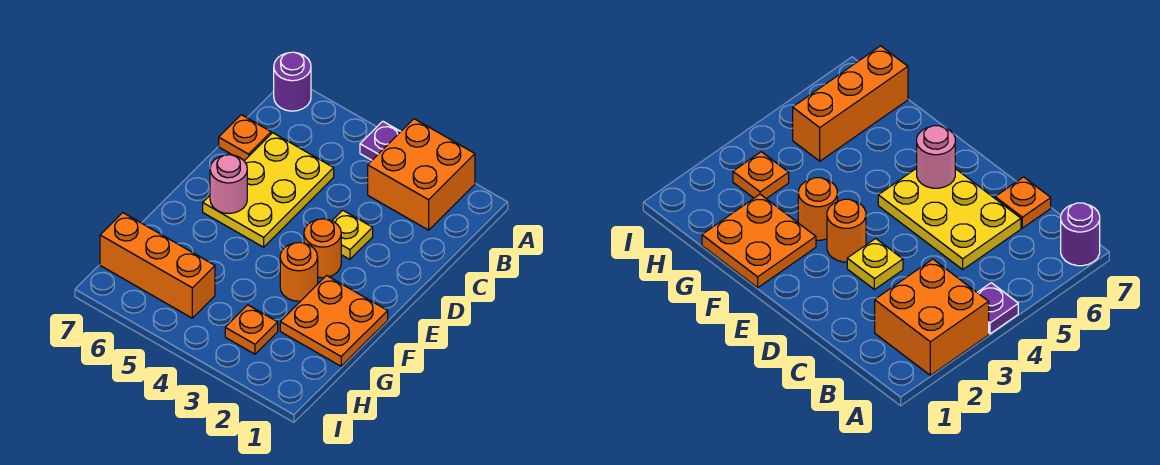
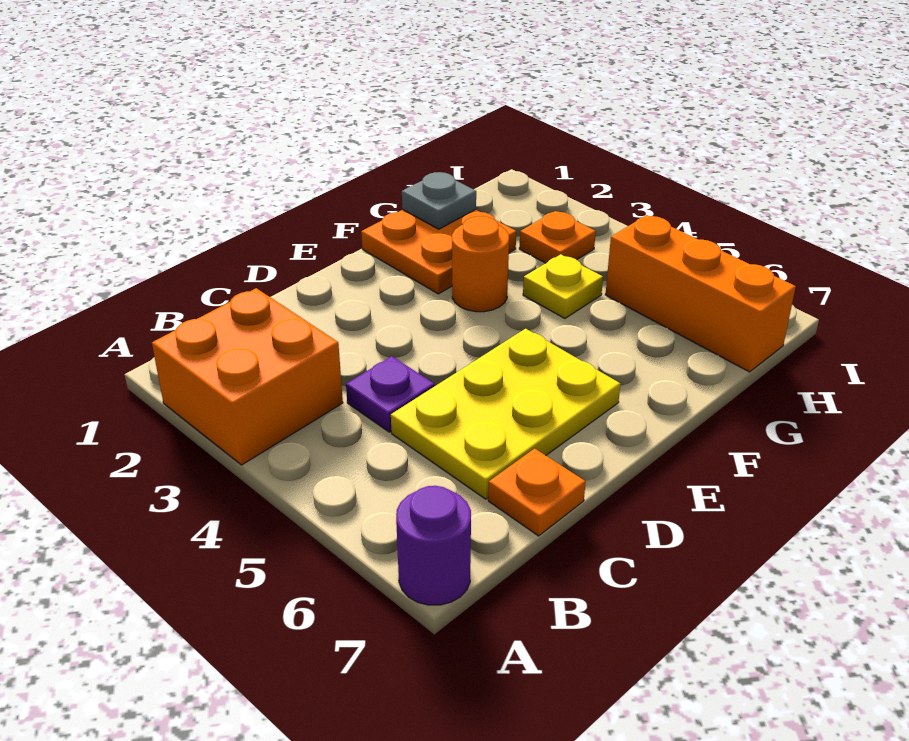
purple 1x1 plate [360,121,401,160] -> purple 1x1 plate moved to [346,356,435,432]
yellow 1x1 plate [332,210,373,259] -> yellow 1x1 plate moved to [523,254,603,318]
orange 1x1 round brick [304,219,341,278] -> none
pink 1x1 round brick [210,155,247,214] -> none
none -> grey 1x1 plate [402,172,476,229]

